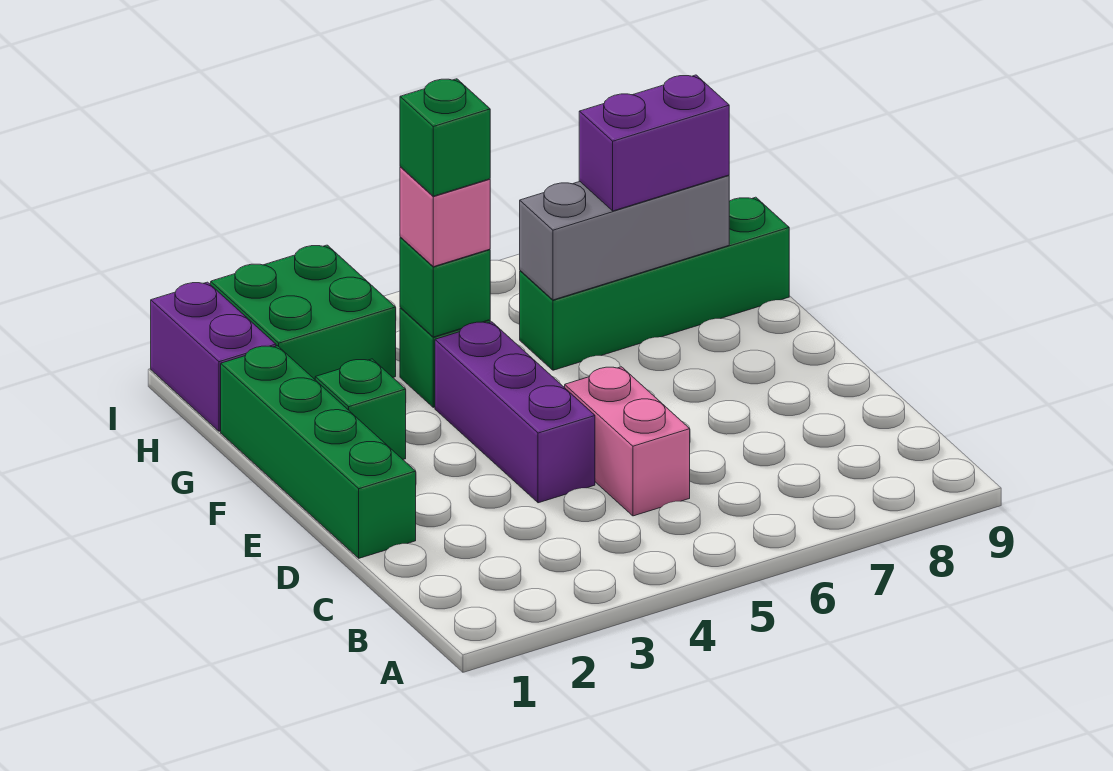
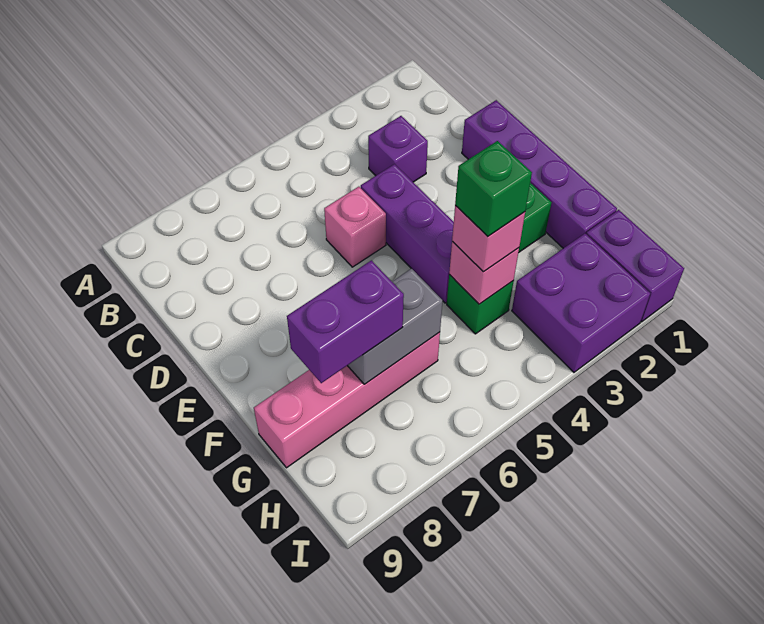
none -> purple 1x1 brick [368,116,428,182]
pink 1x2 brick [565,367,690,516] -> pink 1x1 brick [324,187,386,267]
green 1x4 brick [221,346,416,558] -> purple 1x4 brick [462,100,617,248]
green 1x1 brick [400,237,490,337] -> pink 1x1 brick [449,242,519,304]
green 1x4 brick [520,197,789,370] -> pink 1x4 brick [254,332,440,468]
grey 1x3 brick [520,175,729,300] -> grey 1x2 brick [347,268,443,384]
green 2x2 brick [211,245,396,379] -> purple 2x2 brick [512,233,650,372]

